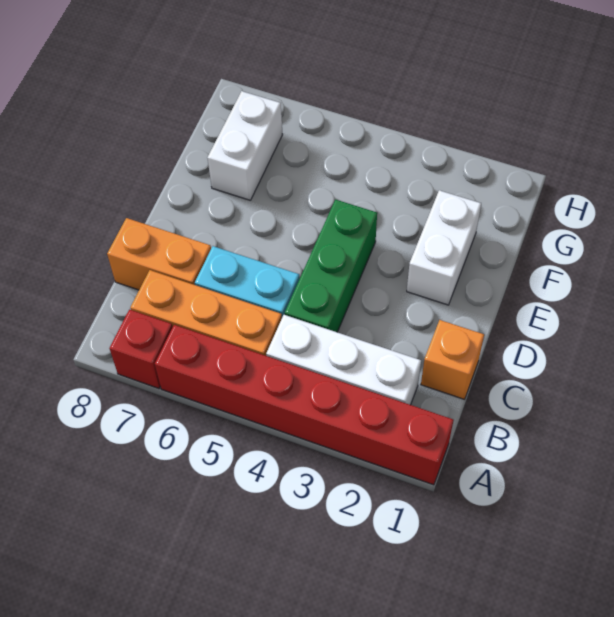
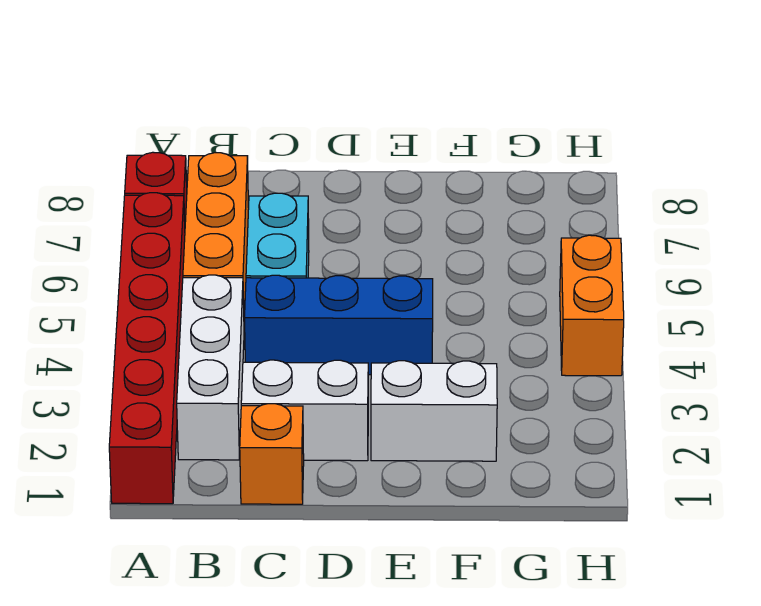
green 1x3 brick [285,200,377,332] -> blue 1x3 brick [245,275,433,375]
orange 1x2 brick [107,218,211,290] -> orange 1x2 brick moved to [560,235,624,376]
white 1x2 brick [208,91,283,200] -> white 1x2 brick moved to [241,360,368,461]

